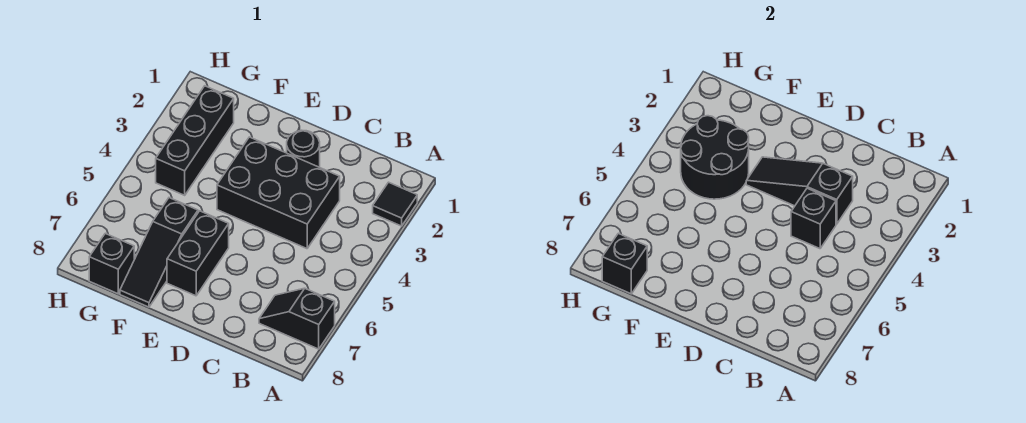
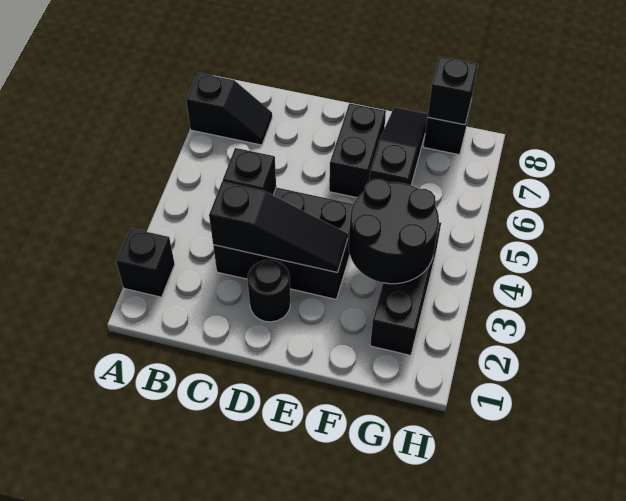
black 1x1 tile [373,182,417,226] -> black 1x1 brick [116,228,175,297]

